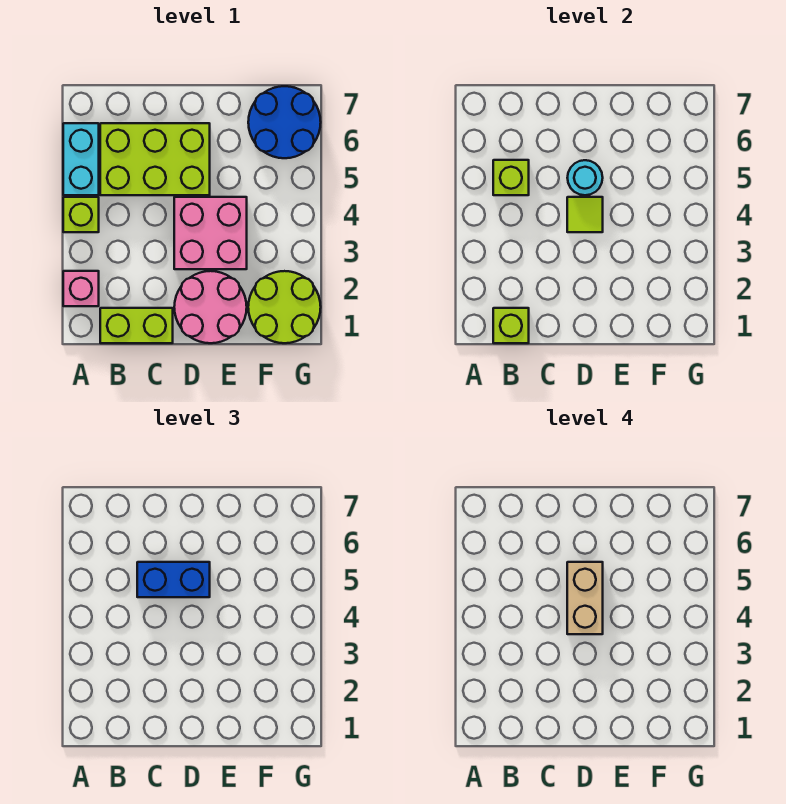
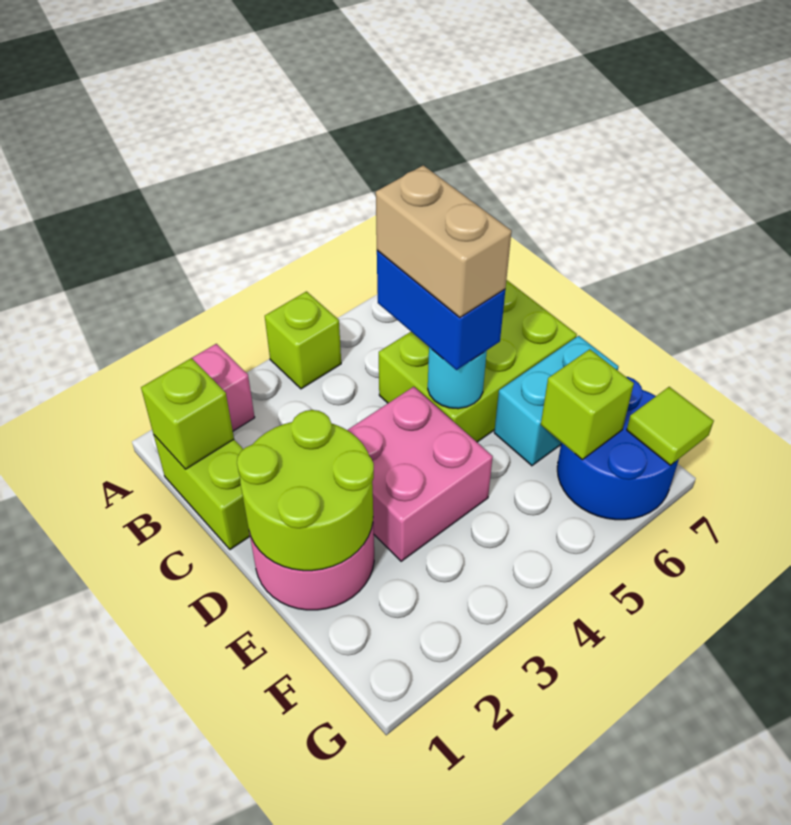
cyan 1x2 brick [63,123,99,195] -> cyan 1x2 brick moved to [494,336,618,466]
lime 2x3 brick [100,123,210,195] -> lime 2x3 brick turned to [379,280,577,442]
lime 1x1 brick [493,160,529,195] -> lime 1x1 brick moved to [541,349,634,460]
lime 1x1 tile [567,197,603,232] -> lime 1x1 tile moved to [627,387,714,465]
tan 1x2 brick [567,562,603,634] -> tan 1x2 brick turned to [376,165,512,317]
lime 2x2 round brick [248,271,321,343] -> lime 2x2 round brick moved to [237,410,374,571]

